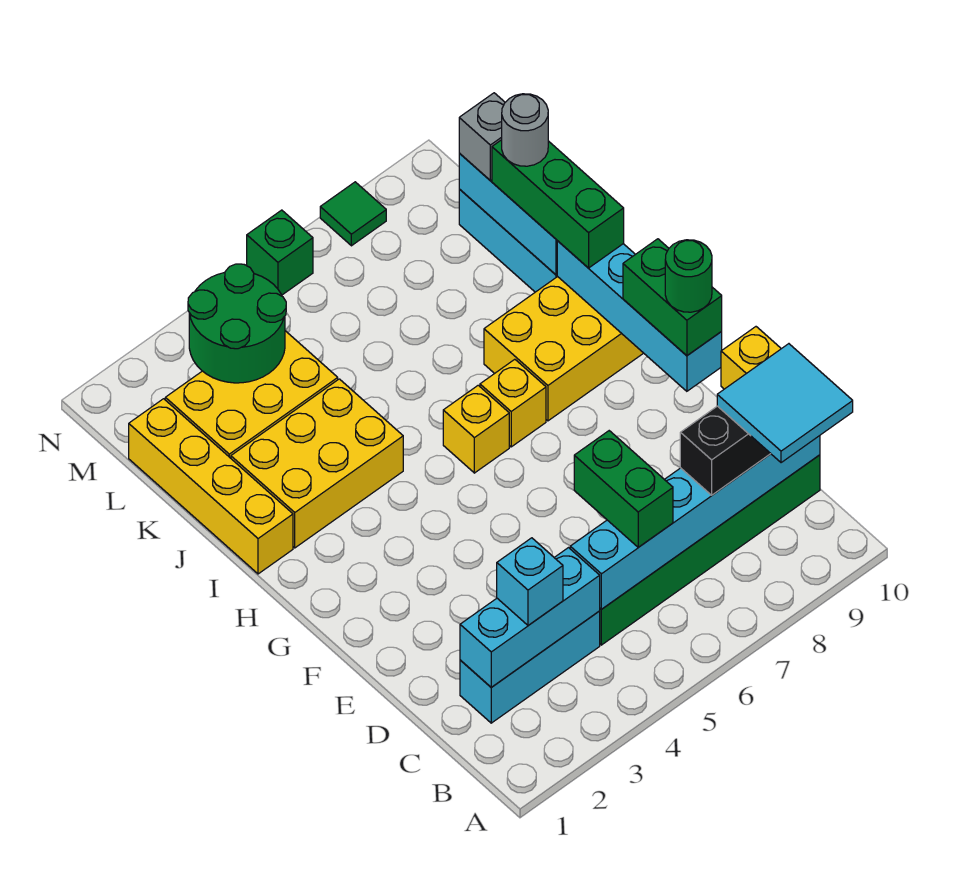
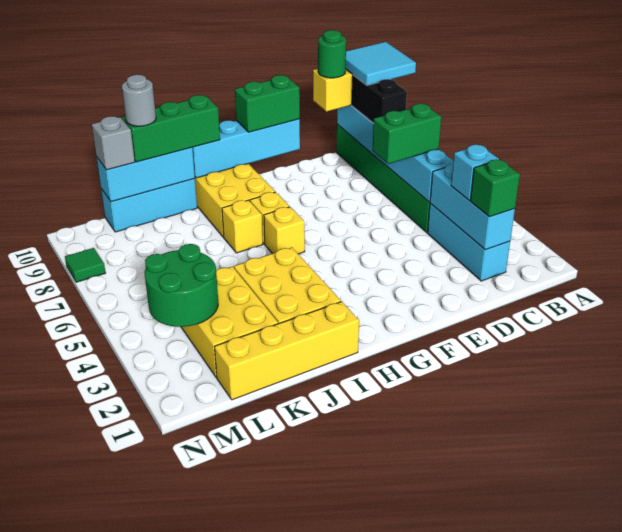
green 1x1 round brick [665,240,712,312] -> green 1x1 round brick moved to [318,30,346,78]
none -> yellow 1x1 brick [222,200,263,253]
green 1x1 brick [247,210,313,295] -> green 1x1 brick moved to [470,159,520,217]

